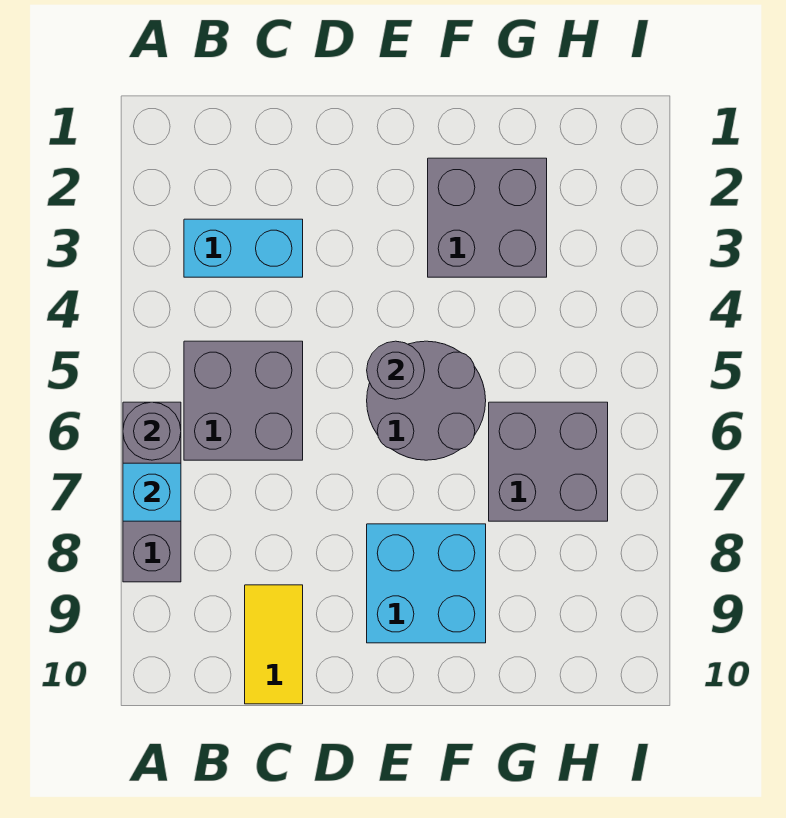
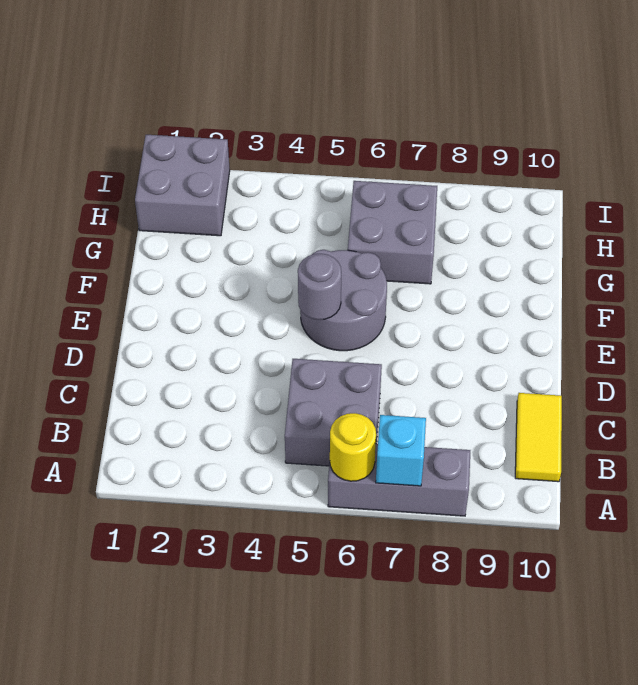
grey 1x1 round brick [123,402,181,460] -> yellow 1x1 round brick [330,413,376,481]
cyan 1x2 brick [184,219,303,277] -> none
yellow 1x2 tile [245,585,303,704] -> yellow 1x2 tile turned to [515,393,562,482]
cyan 2x2 brick [367,524,486,643] -> none
grey 2x2 brick [428,158,547,277] -> grey 2x2 brick moved to [135,135,230,236]

